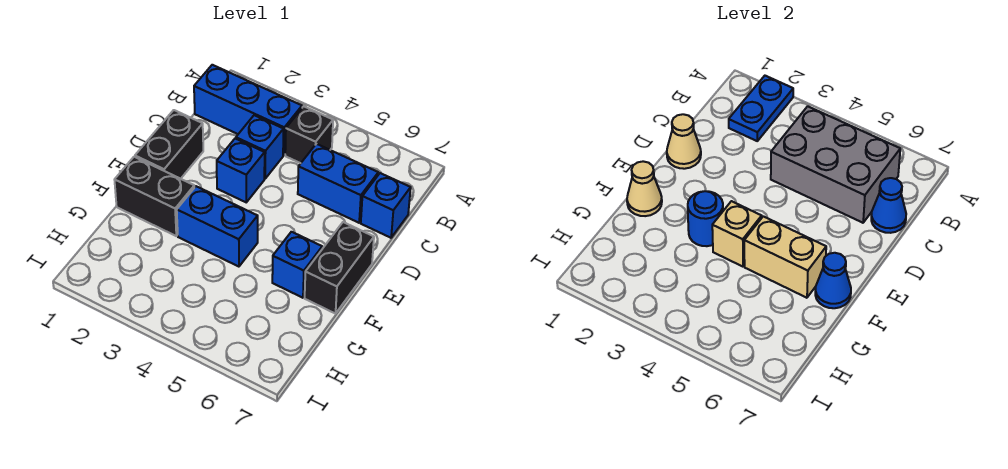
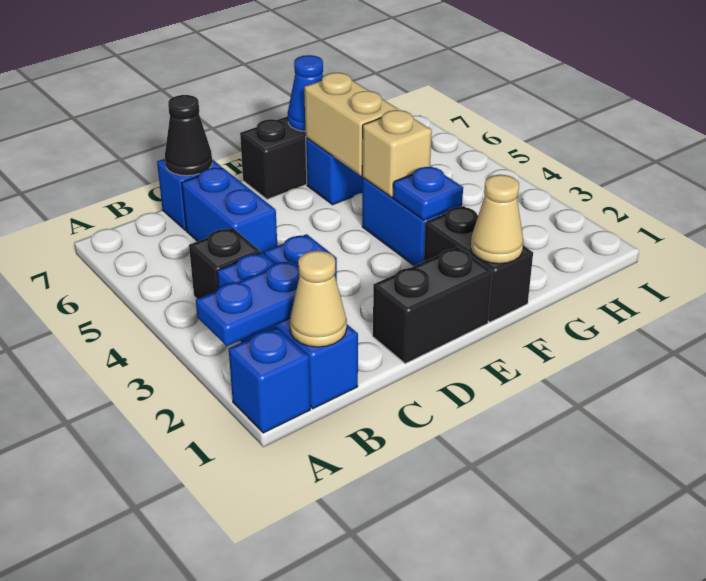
grey 2x3 brick [771,106,900,223] -> none
blue 1x1 cone [871,178,906,233] -> black 1x1 cone [165,95,212,176]
tan 1x1 cone [667,114,701,169] -> tan 1x1 cone moved to [290,251,347,347]
blue 1x1 brick [217,139,265,202] -> blue 1x1 brick moved to [229,327,310,433]
blue 1x1 round brick [688,191,723,246] -> blue 1x1 plate [393,167,463,220]

